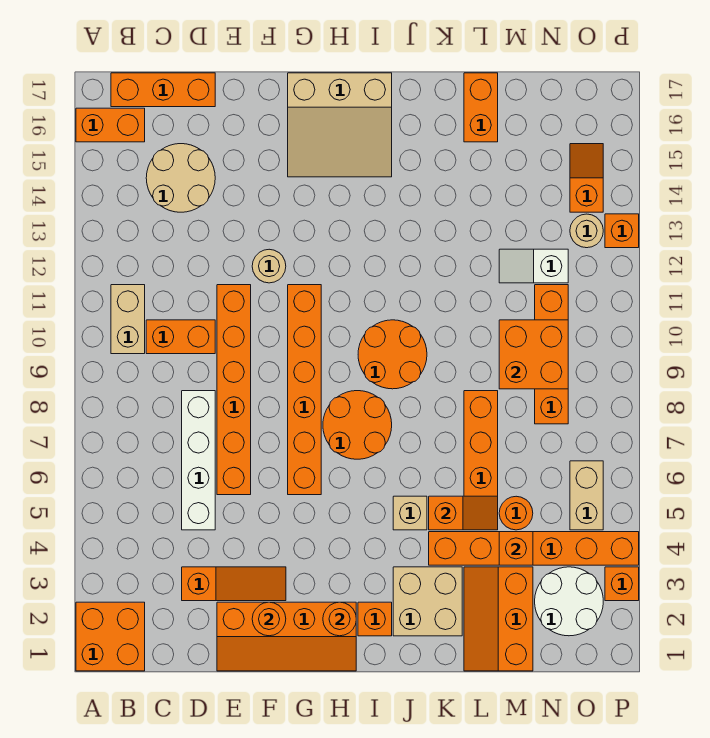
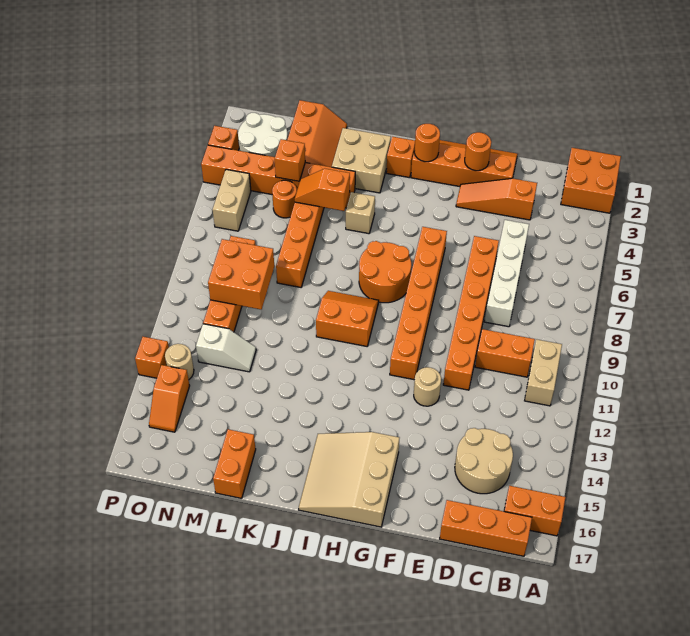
tan 3x3 slope [288,73,392,177] -> tan 3x3 slope turned to [299,432,399,527]
orange 2x2 round brick [358,320,427,389] -> orange 2x2 slope [316,291,379,346]

